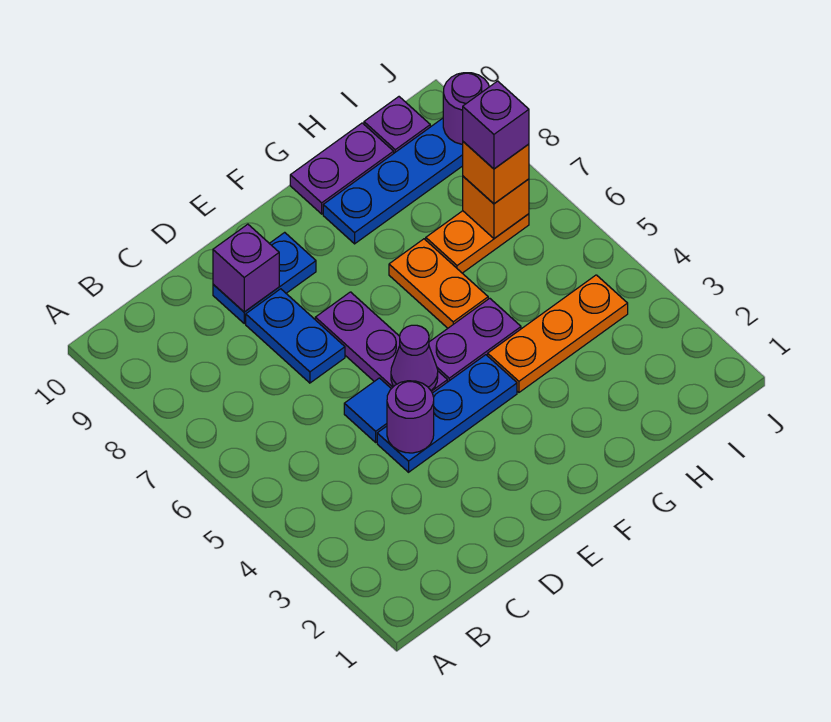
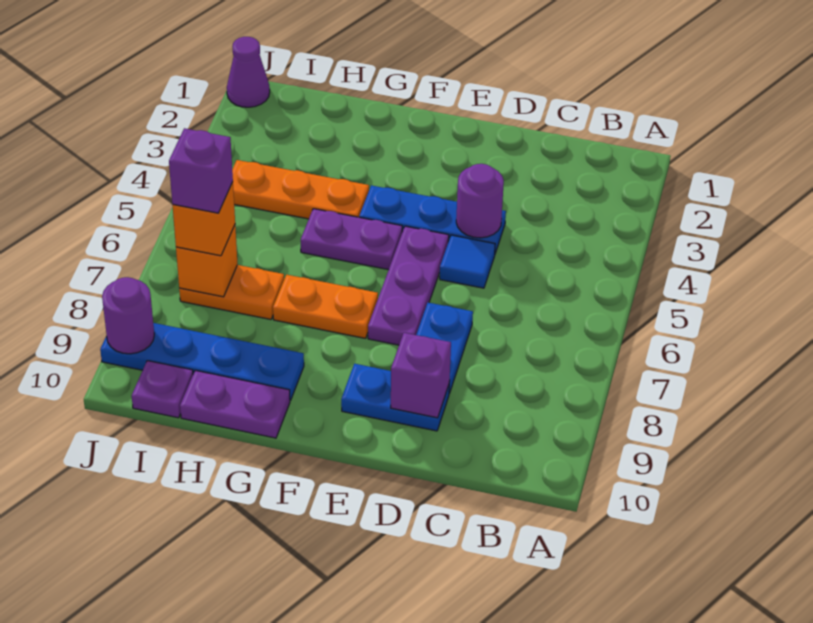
purple 1x1 cone [391,325,438,390] -> purple 1x1 cone moved to [227,37,270,107]
orange 1x2 plate [389,239,488,328] -> orange 1x2 plate turned to [273,275,378,338]

